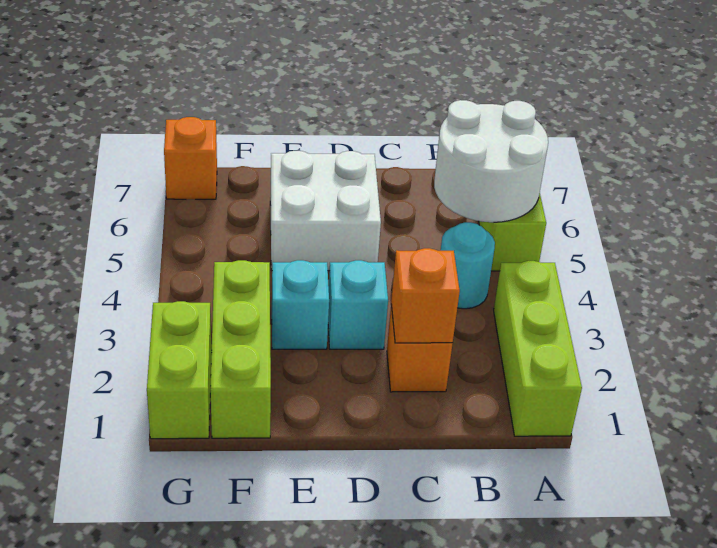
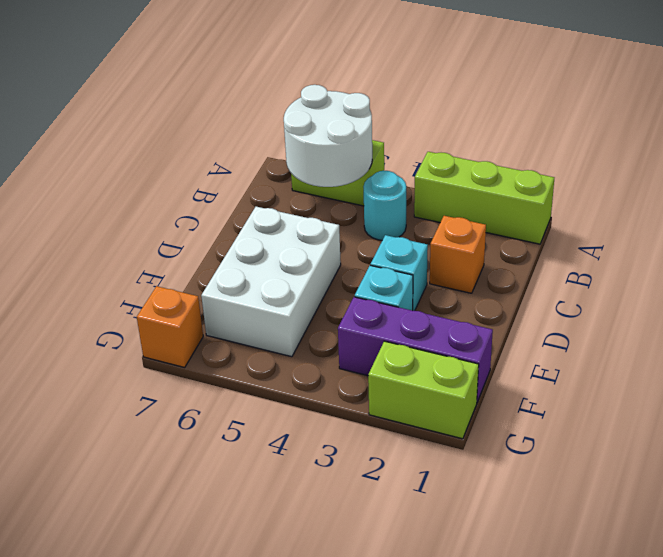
orange 1x1 brick [391,248,460,343] -> none
white 2x2 brick [270,151,381,271] -> white 2x3 brick [201,207,341,357]
lime 1x3 brick [210,260,271,438] -> purple 1x3 brick [338,297,493,402]

